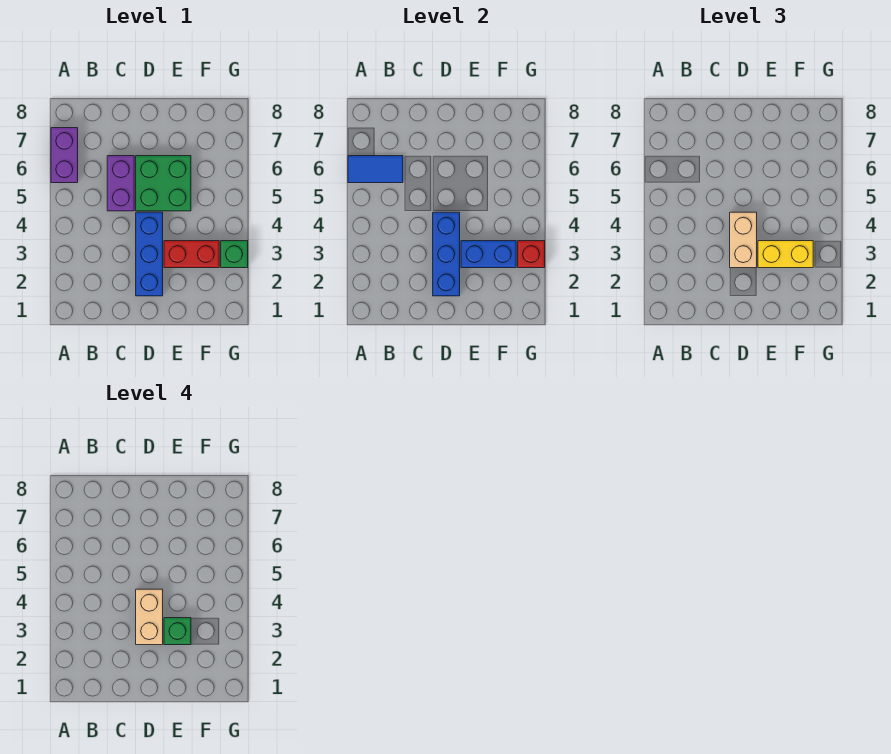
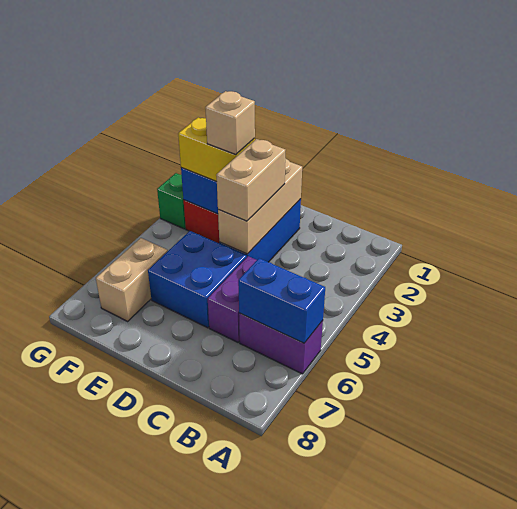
purple 1x2 brick [51,128,78,183] -> purple 1x2 brick turned to [239,313,323,374]
blue 1x2 tile [348,156,403,183] -> blue 1x2 brick [238,258,325,343]
blue 1x3 brick [433,212,460,296] -> tan 1x3 brick [218,158,302,254]
tan 1x2 brick [136,589,163,645] -> tan 1x2 brick moved to [96,238,168,321]
green 2x2 brick [136,156,191,211] -> blue 2x2 brick [148,231,247,328]
green 1x1 brick [164,618,191,645] -> tan 1x1 brick [205,91,255,155]
red 1x1 brick [518,241,545,268] -> none

